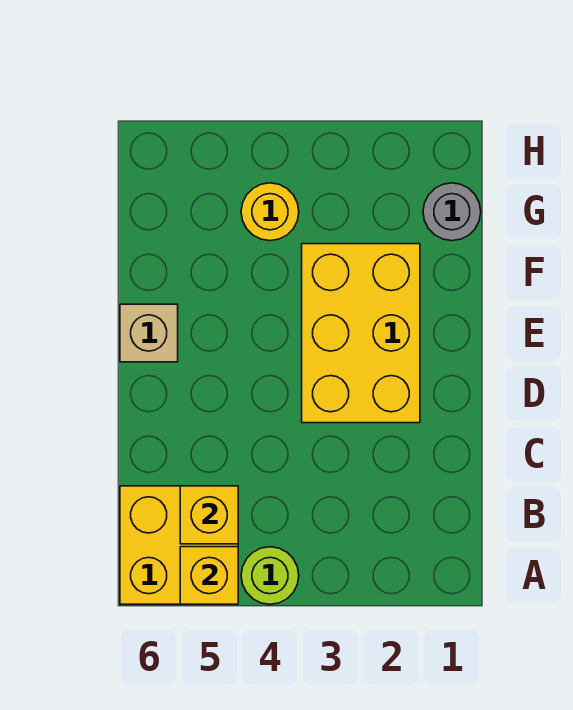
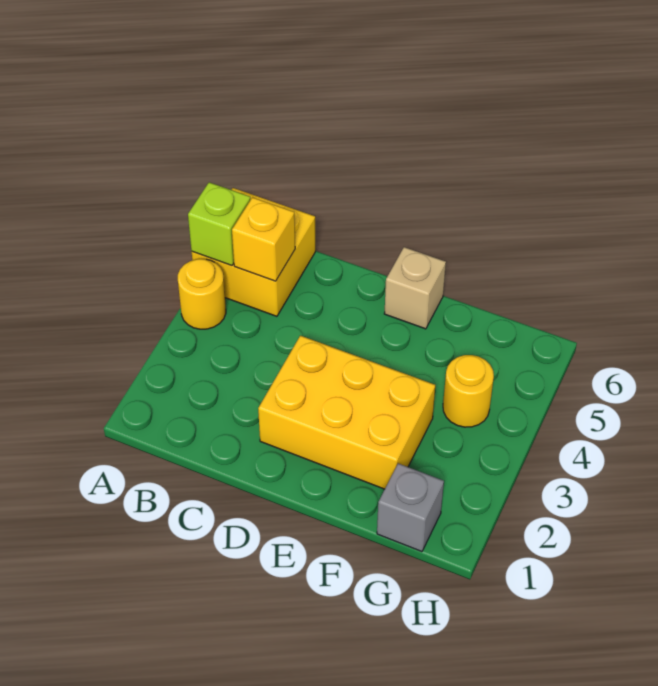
lime 1x1 round brick [241,547,299,604] -> yellow 1x1 round brick [178,259,226,329]
yellow 1x1 brick [180,547,238,604] -> lime 1x1 brick [188,182,250,266]
grey 1x1 round brick [423,183,481,241] -> grey 1x1 brick [377,463,444,552]

